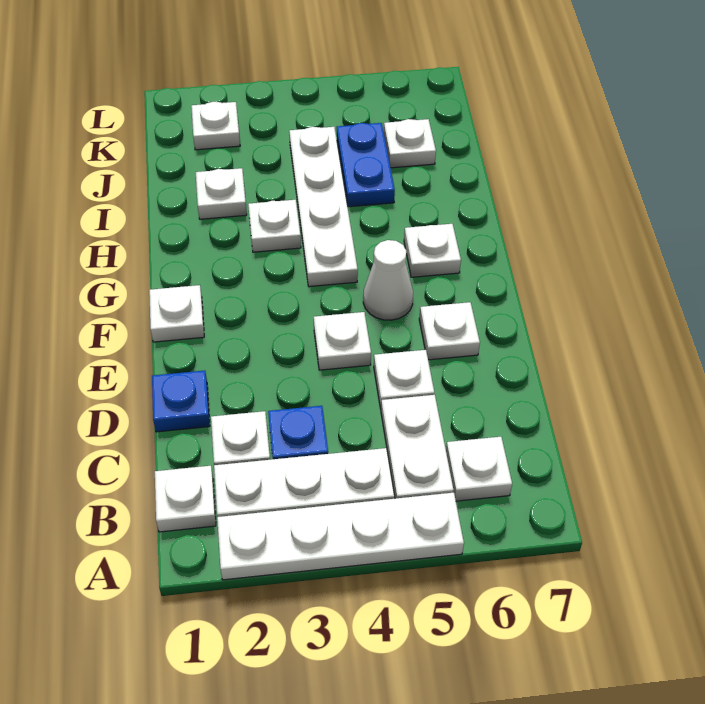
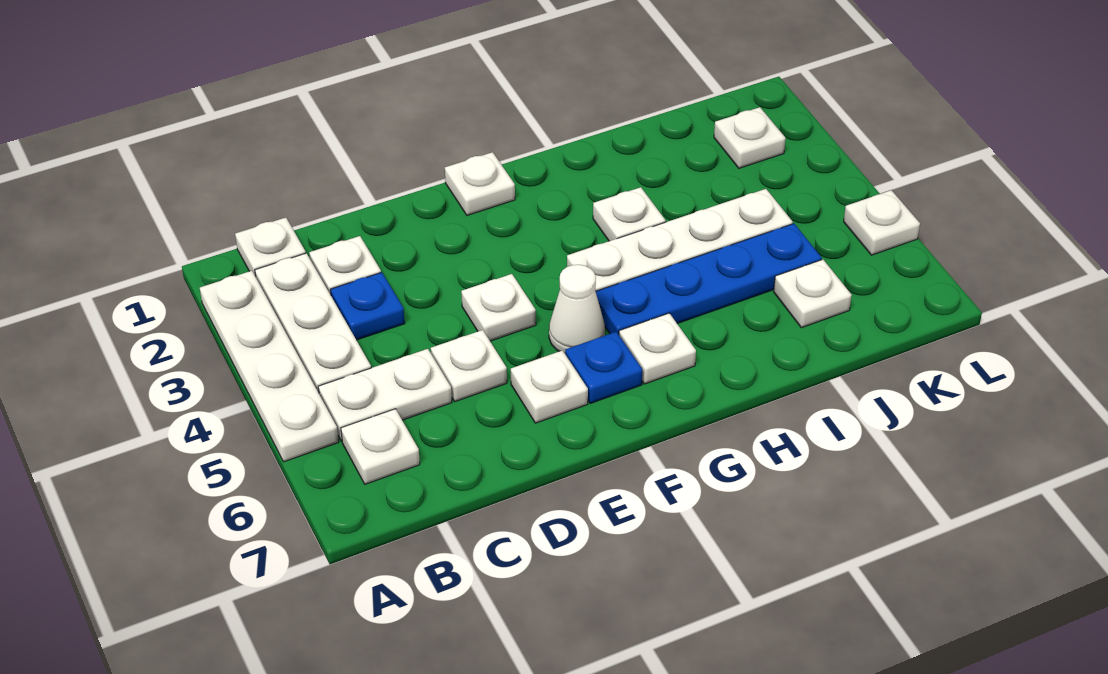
blue 1x1 plate [152,371,210,432] -> blue 1x1 plate moved to [565,332,642,403]
white 1x1 plate [196,168,247,219] -> white 1x1 plate moved to [844,190,920,255]
blue 1x2 plate [337,123,395,207] -> blue 1x4 plate [596,224,822,334]

